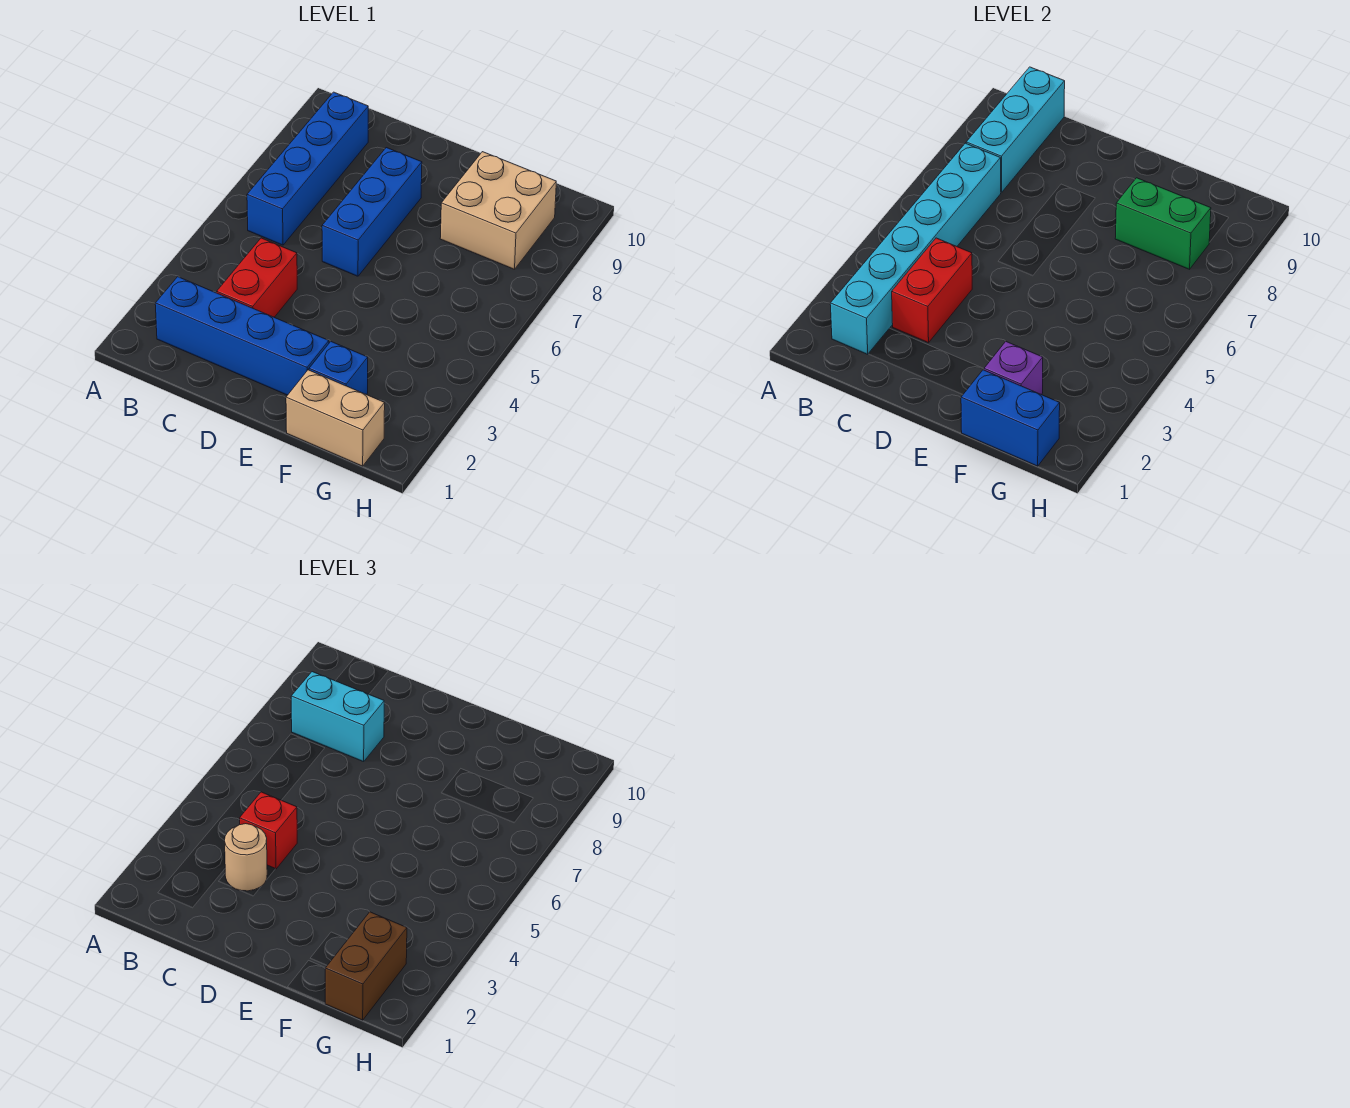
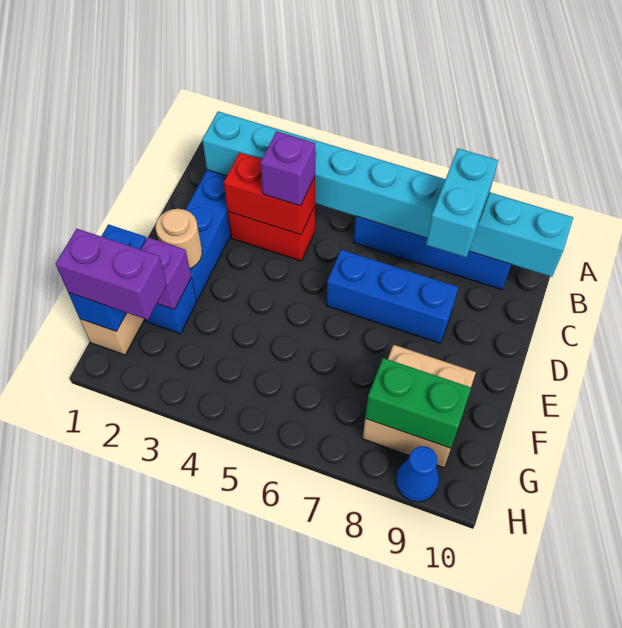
tan 1x1 round brick [225,824,267,891] -> tan 1x1 round brick moved to [156,209,202,268]
red 1x1 brick [240,792,297,869] -> purple 1x1 brick [260,131,315,206]
green 1x2 brick [1115,178,1211,269] -> green 1x2 brick turned to [365,358,471,448]
brown 1x2 brick [325,912,407,1020] -> purple 1x2 brick [56,229,167,320]
none -> blue 1x1 cone [396,446,439,502]

